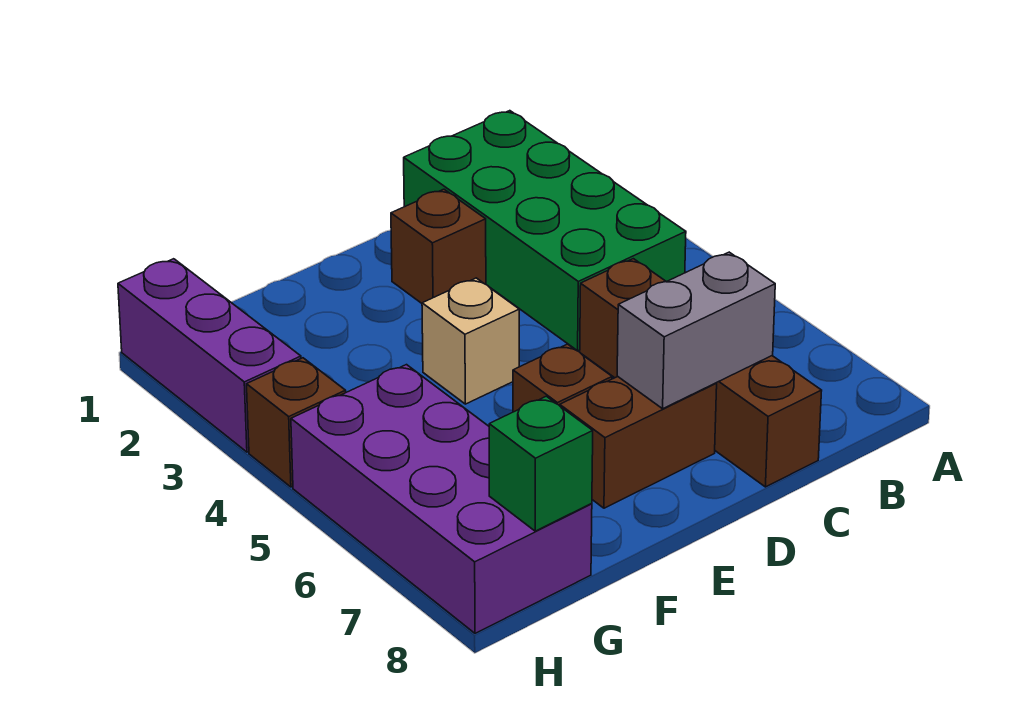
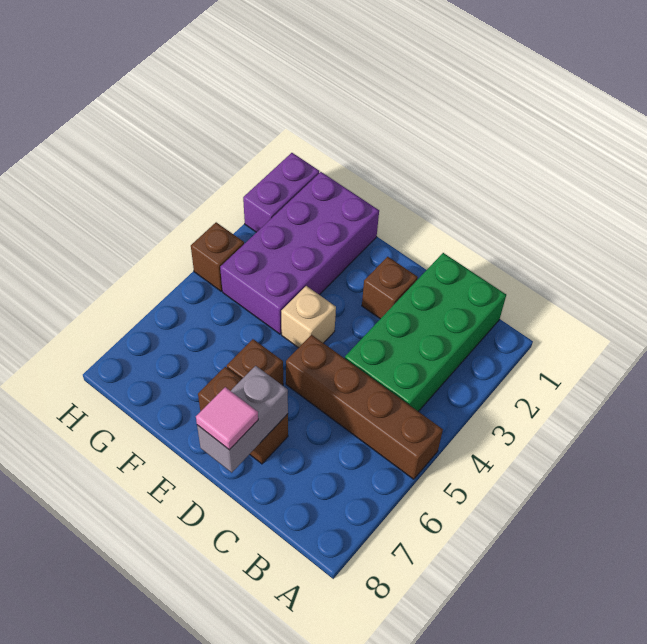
brown 1x4 brick [580,259,822,487] -> brown 1x4 brick turned to [286,335,443,479]
grey 1x2 brick [617,252,775,409] -> grey 1x2 brick turned to [197,366,288,473]
none -> pink 1x1 tile [196,387,258,450]
purple 2x4 brick [291,365,592,633] -> purple 2x4 brick moved to [220,172,379,334]
green 1x1 brick [489,396,593,531] -> none
purple 1x3 brick [118,259,301,452] -> purple 1x2 brick [243,153,319,232]

